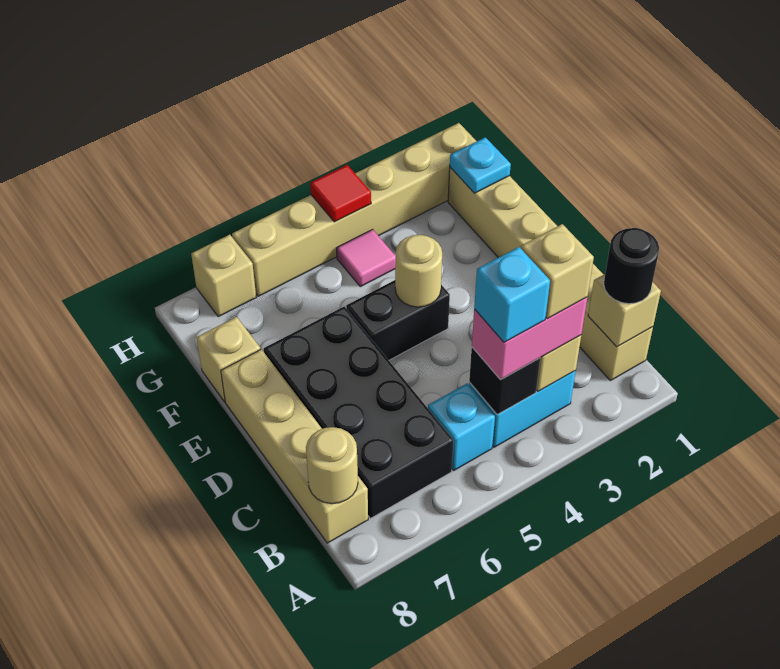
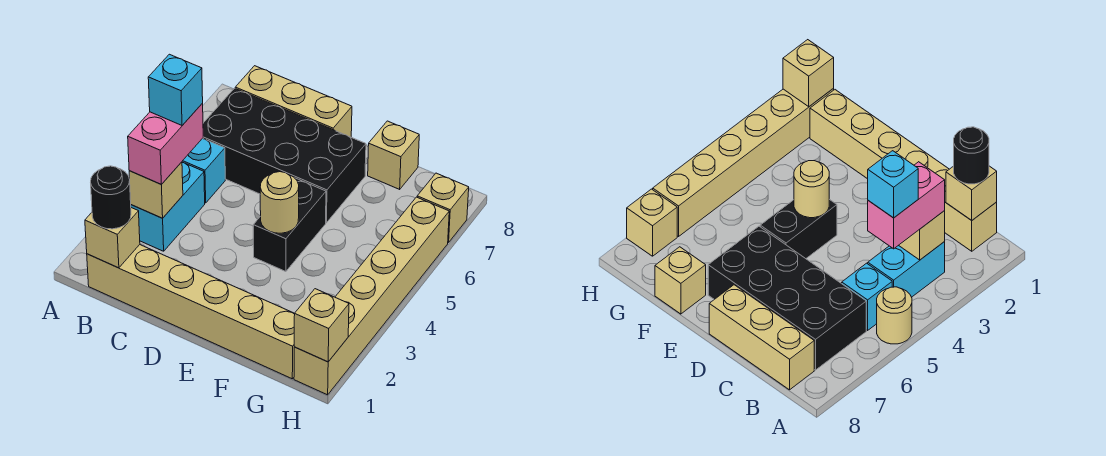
tan 1x1 brick [521,224,594,319] -> tan 1x1 brick moved to [294,289,349,362]
black 1x1 brick [469,347,540,415] -> none
tan 1x4 brick [221,349,368,543] -> tan 1x3 brick [235,66,352,137]
tan 1x1 round brick [306,427,358,504] -> tan 1x1 round brick moved to [877,287,912,344]
cyan 1x1 plate [450,137,511,193] -> none
pink 1x1 tile [336,229,396,287] -> none
red 1x1 tile [310,165,371,222] -> none

